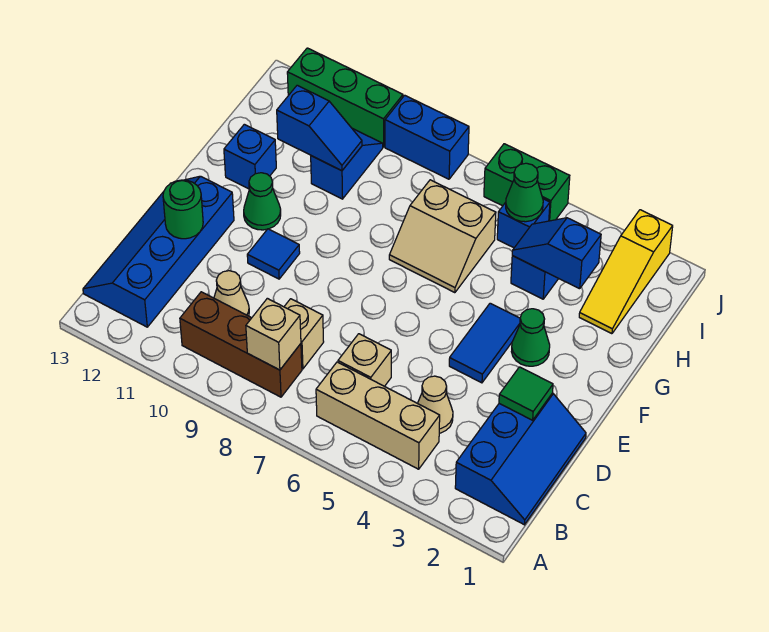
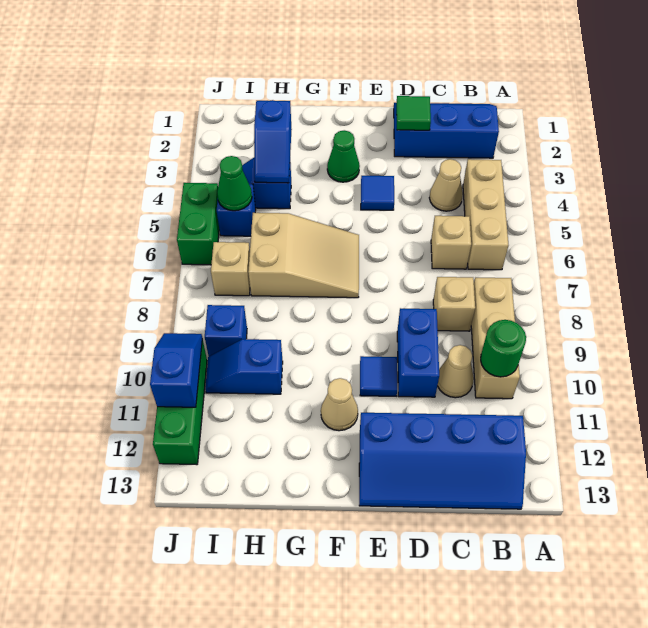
brown 1x3 brick [180,292,302,397] -> tan 1x3 brick [471,278,520,399]
tan 1x1 brick [246,298,301,370] -> tan 1x1 brick moved to [211,242,250,296]
green 1x1 round brick [163,180,203,239] -> green 1x1 round brick moved to [481,320,526,377]
blue 1x2 tile [449,303,520,383] -> blue 1x1 tile [361,176,394,210]
green 1x1 cone [244,173,281,230] -> tan 1x1 cone [321,378,358,431]
tan 2x2 slope [389,180,496,293] -> tan 2x3 slope [248,213,359,298]
blue 1x1 brick [224,124,276,189] -> blue 1x1 brick moved to [205,305,247,356]
yellow 1x3 slope [579,210,673,334] -> none
blue 1x2 slope [277,85,362,171] -> blue 1x2 slope moved to [150,333,202,407]
blue 1x2 brick [385,95,469,179] -> blue 1x2 brick moved to [397,308,439,397]

